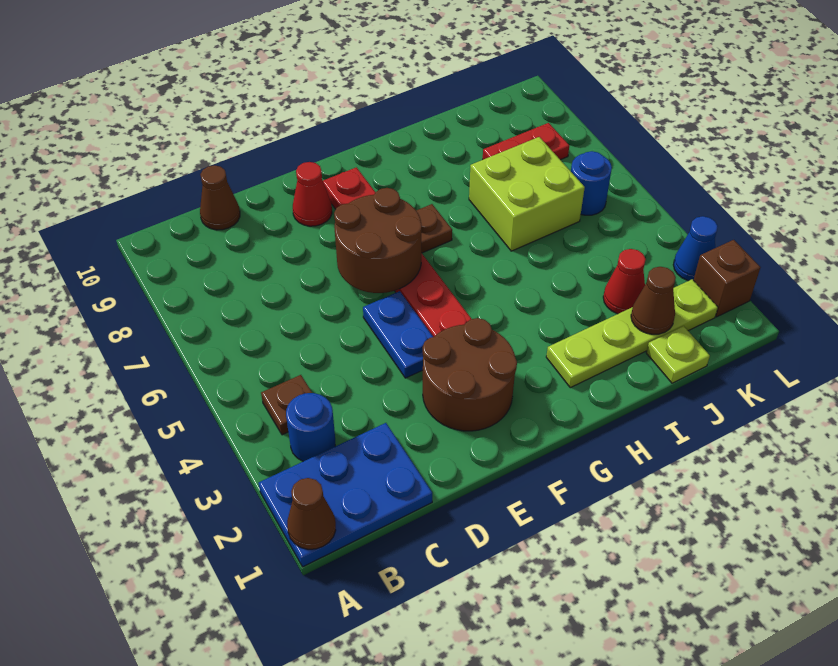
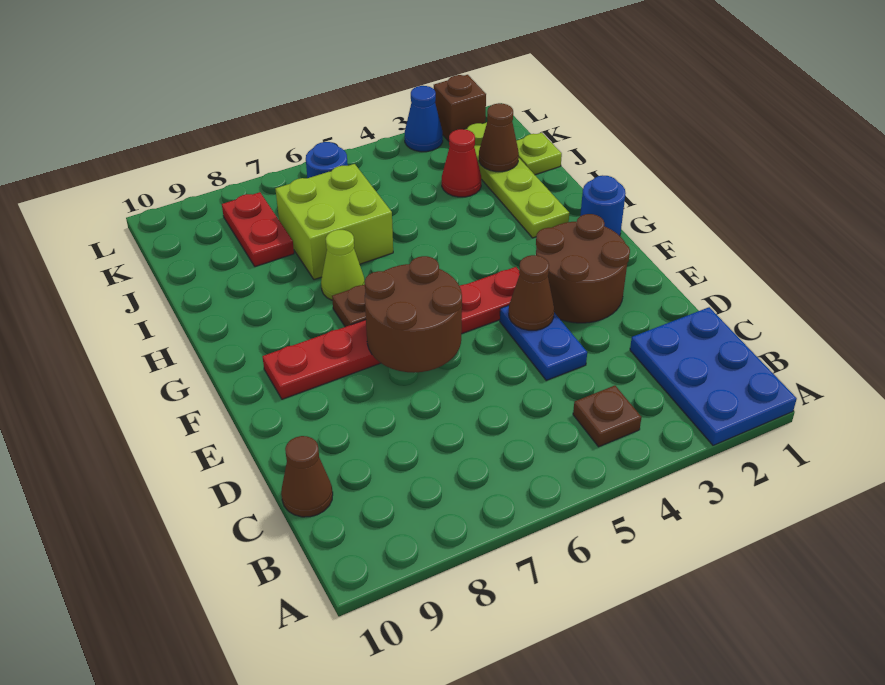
brown 1x1 cone [287,478,336,549] -> brown 1x1 cone moved to [509,255,554,330]
blue 1x1 round brick [286,393,335,461] -> blue 1x1 round brick moved to [580,175,626,236]
blue 1x2 plate [363,291,433,378] -> blue 1x2 plate turned to [500,305,587,380]
red 1x1 cone [293,162,332,226] -> none
none -> lime 1x1 cone [321,230,365,300]

